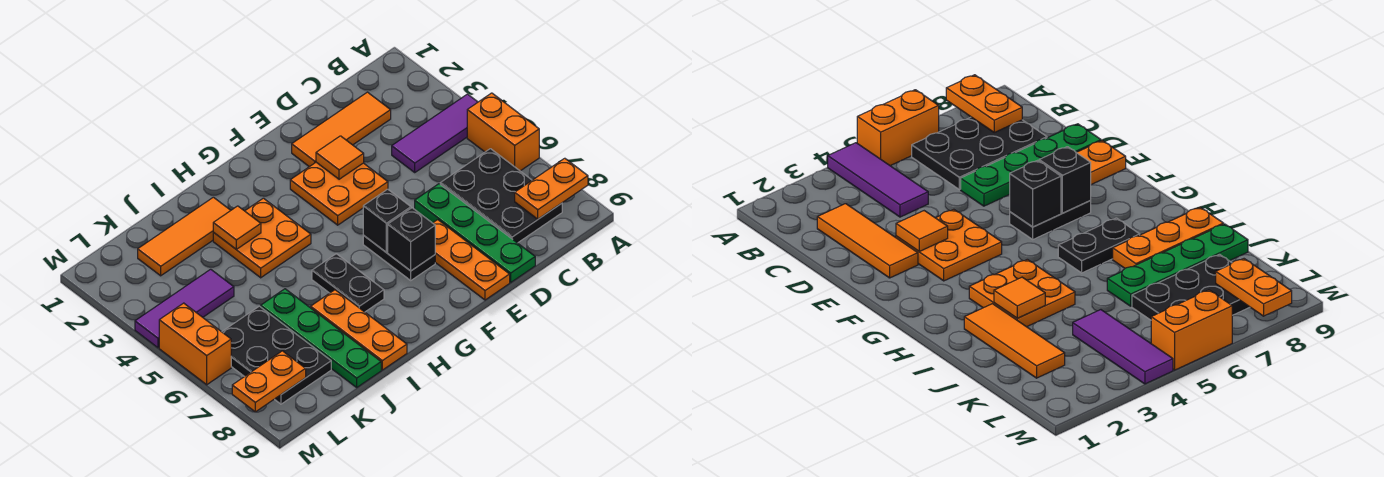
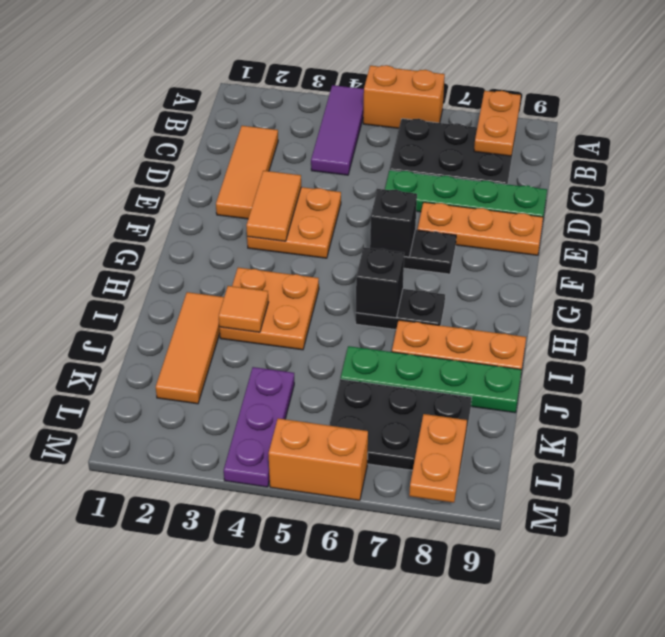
orange 1x1 tile [316,136,364,179] -> orange 1x2 tile [246,171,301,241]
black 1x1 brick [388,208,435,271] -> black 1x1 brick moved to [356,248,404,318]
purple 1x3 tile [135,269,234,348] -> purple 1x3 plate [224,367,294,487]

